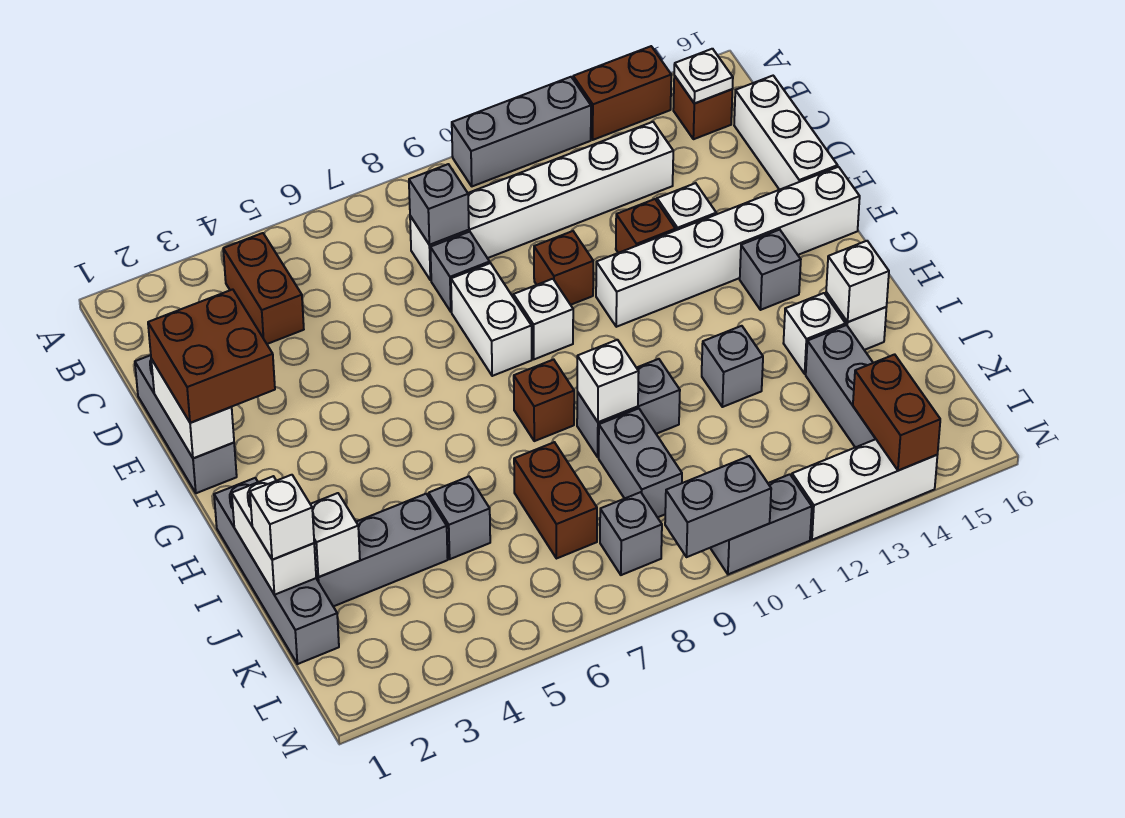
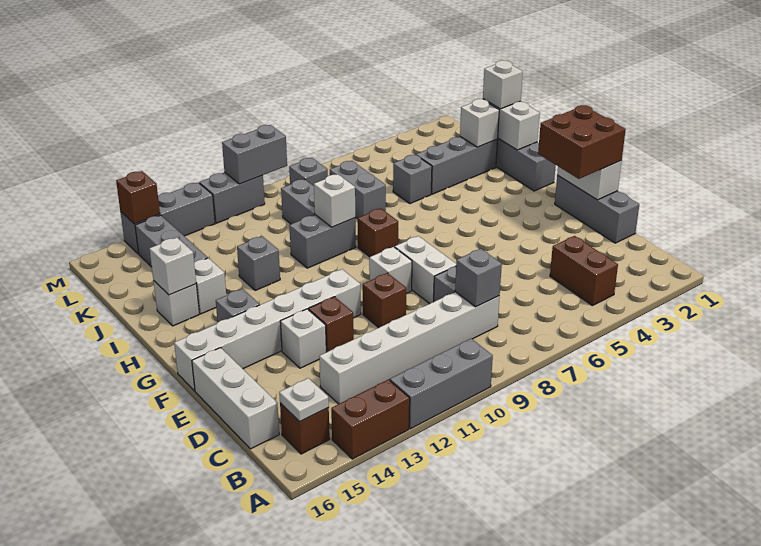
brown 1x2 brick [514,442,597,559] -> grey 1x2 brick [330,161,386,219]
brown 1x2 brick [853,354,940,471] -> brown 1x1 brick [116,171,160,224]
white 1x3 brick [792,439,937,540] -> grey 1x3 brick [120,182,215,254]

